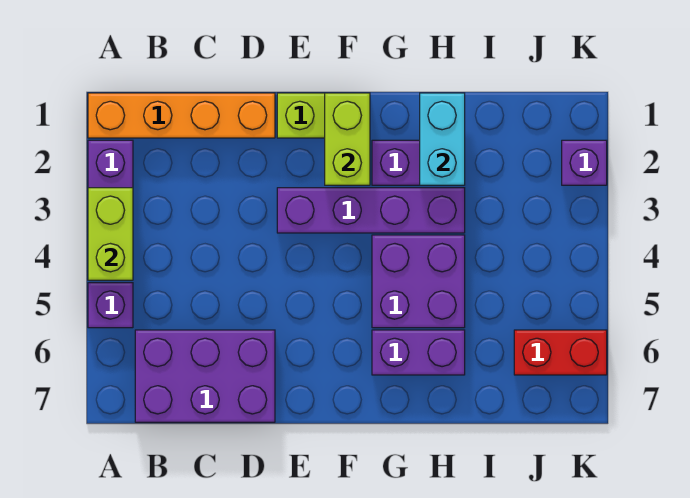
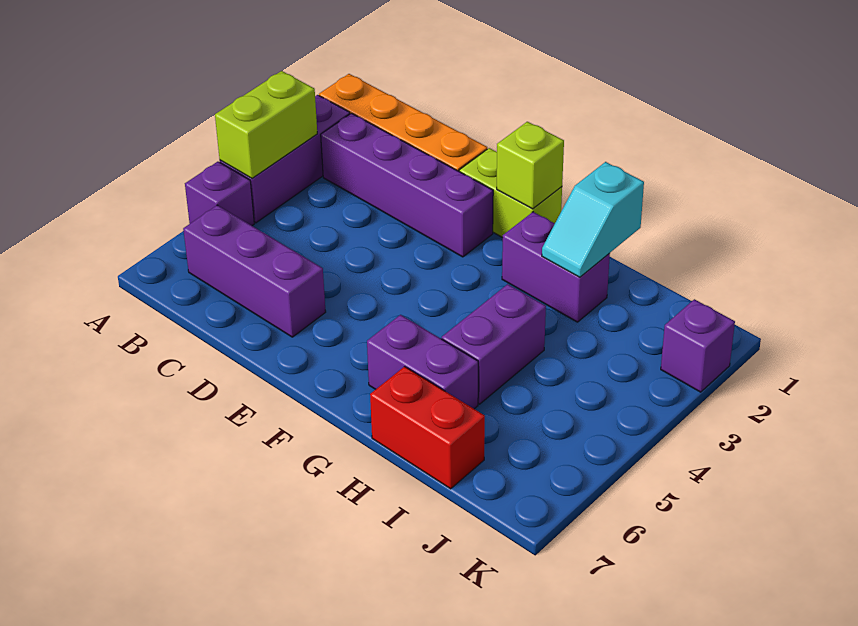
purple 2x3 brick [135,330,275,422] -> purple 1x3 brick [183,205,326,337]
purple 1x4 brick [277,188,465,233] -> purple 1x4 brick moved to [321,113,493,257]
lime 1x2 brick [325,93,370,185] -> lime 1x1 brick [497,122,564,209]
purple 2x2 brick [372,235,465,328] -> purple 1x2 brick [442,284,546,404]
cyan 1x2 brick [420,93,465,185] -> cyan 1x2 slope [542,162,644,277]
red 1x2 brick [514,330,607,375] -> red 1x2 brick moved to [370,366,485,489]

